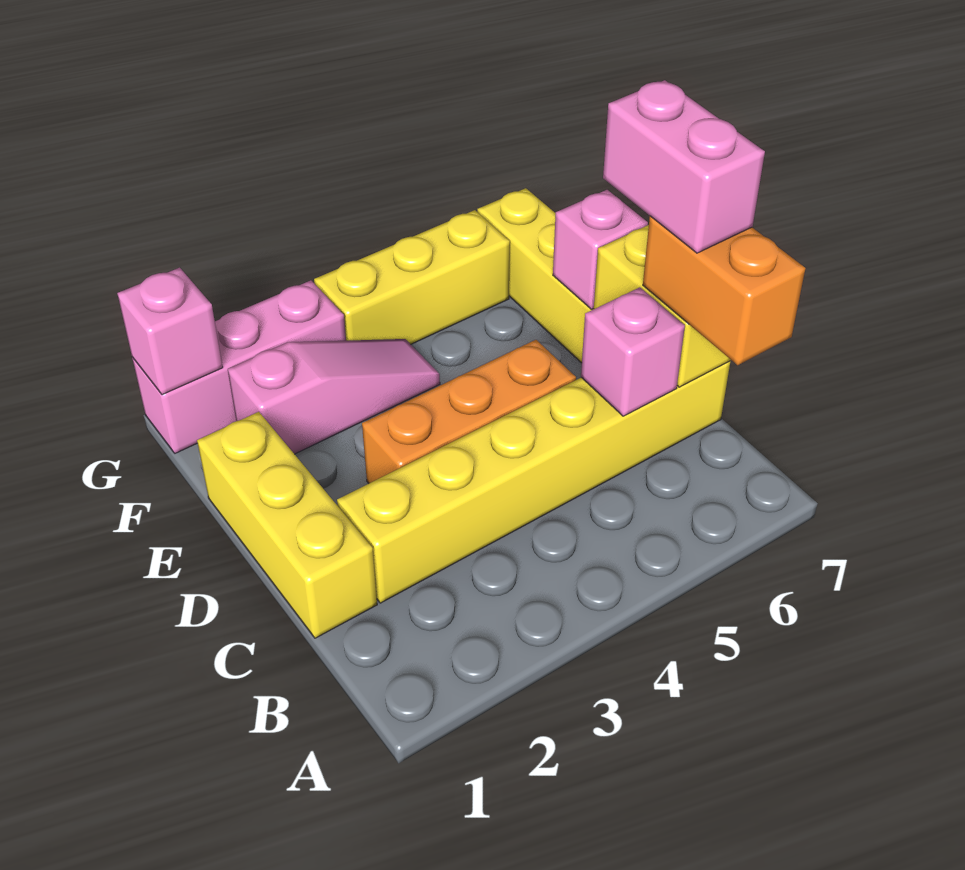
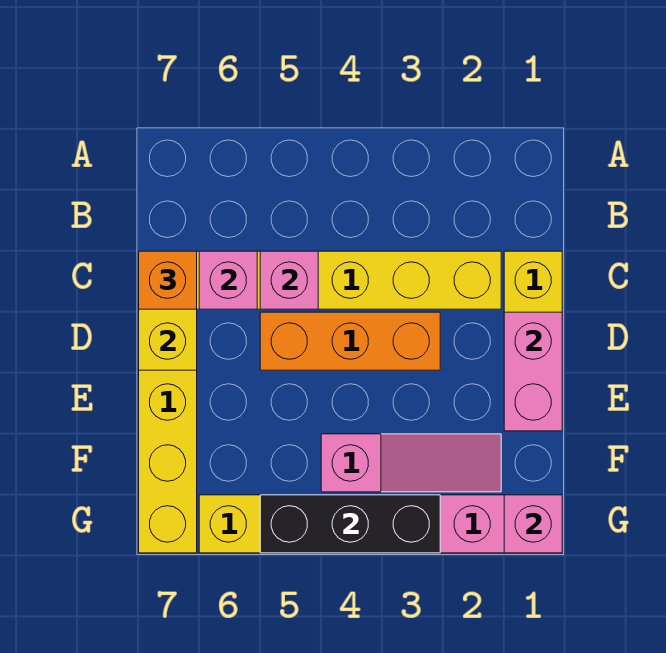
orange 1x2 brick [643,216,806,365] -> orange 1x1 brick [139,251,197,309]
pink 1x2 brick [603,80,765,253] -> pink 1x2 brick moved to [504,312,562,431]
pink 1x1 brick [553,190,648,309] -> pink 1x1 brick moved to [260,251,318,309]
pink 1x3 slope [228,339,440,454] -> pink 1x3 slope turned to [321,434,501,492]
none -> black 1x3 brick [260,495,440,553]

